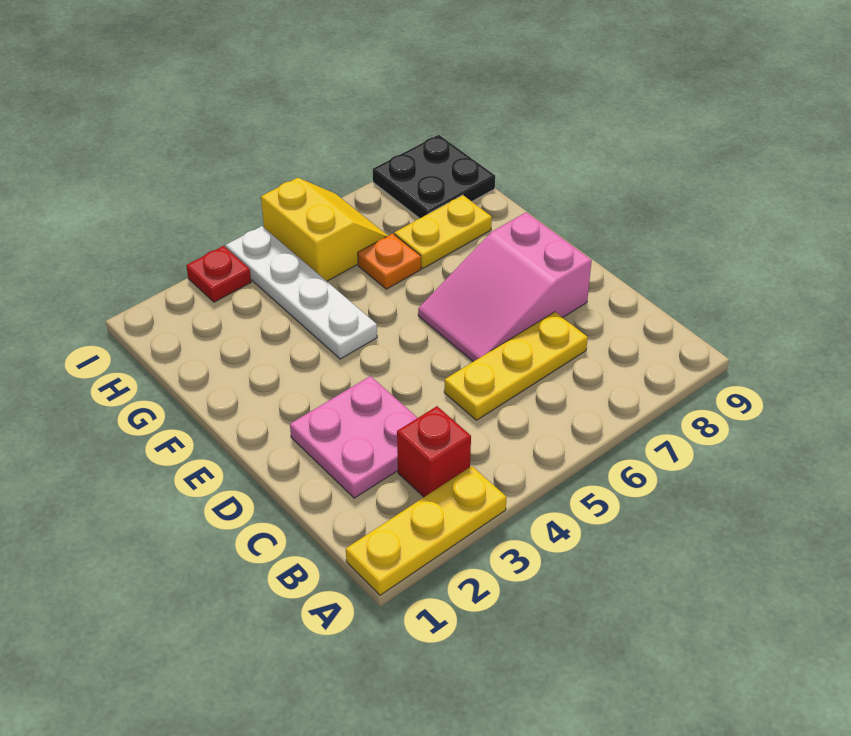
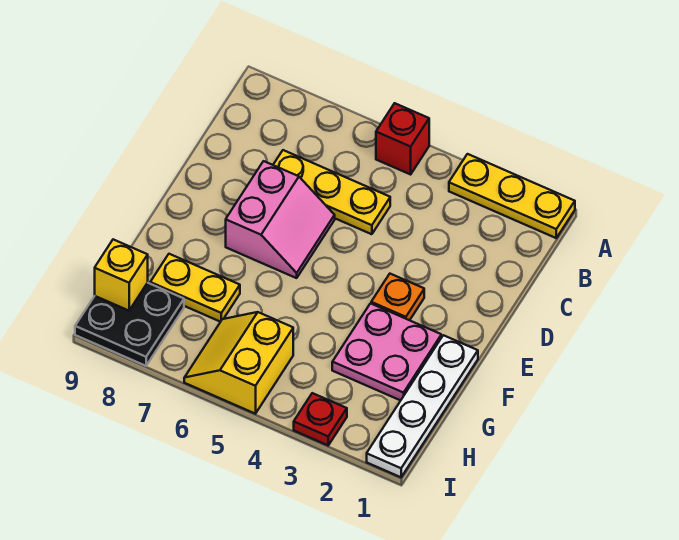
red 1x1 brick [397,406,471,497] -> red 1x1 brick moved to [376,103,429,174]
pink 2x2 plate [290,376,417,498] -> pink 2x2 plate moved to [332,303,441,401]
pink 2x3 slope [418,212,592,362] -> pink 2x2 slope [226,161,335,278]
white 1x4 plate [226,226,377,359] -> white 1x4 plate moved to [367,335,478,477]
orange 1x1 plate [358,233,421,289] -> orange 1x1 plate moved to [371,274,424,320]
none -> yellow 1x1 brick [95,239,148,311]

